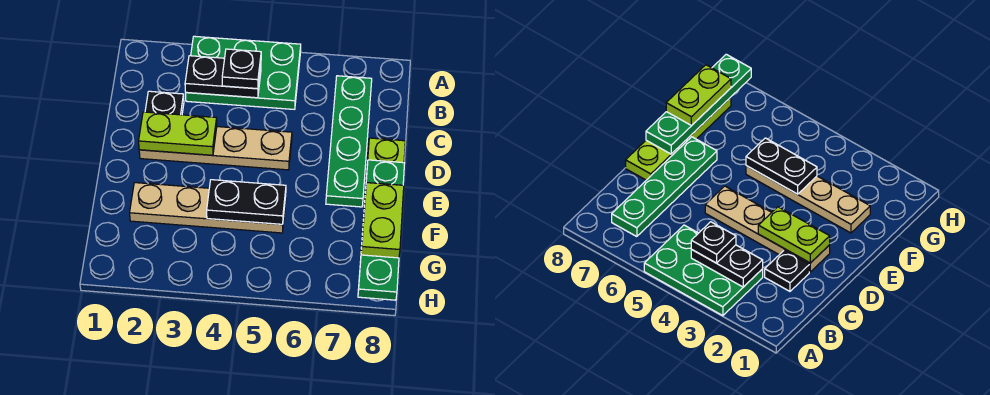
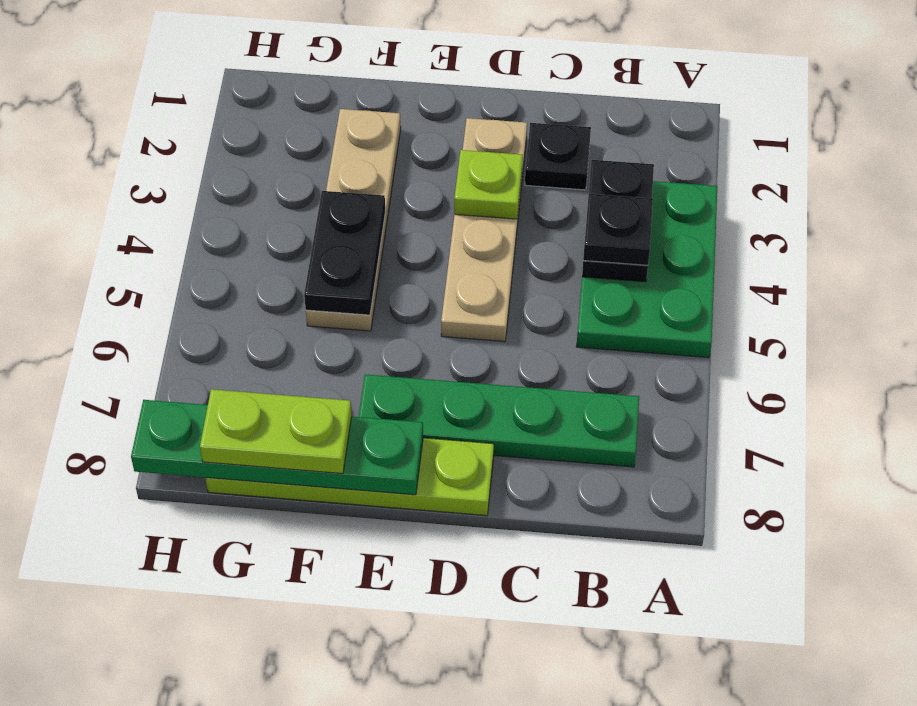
lime 1x2 plate [139,112,217,155] -> lime 1x1 plate [454,150,523,219]

